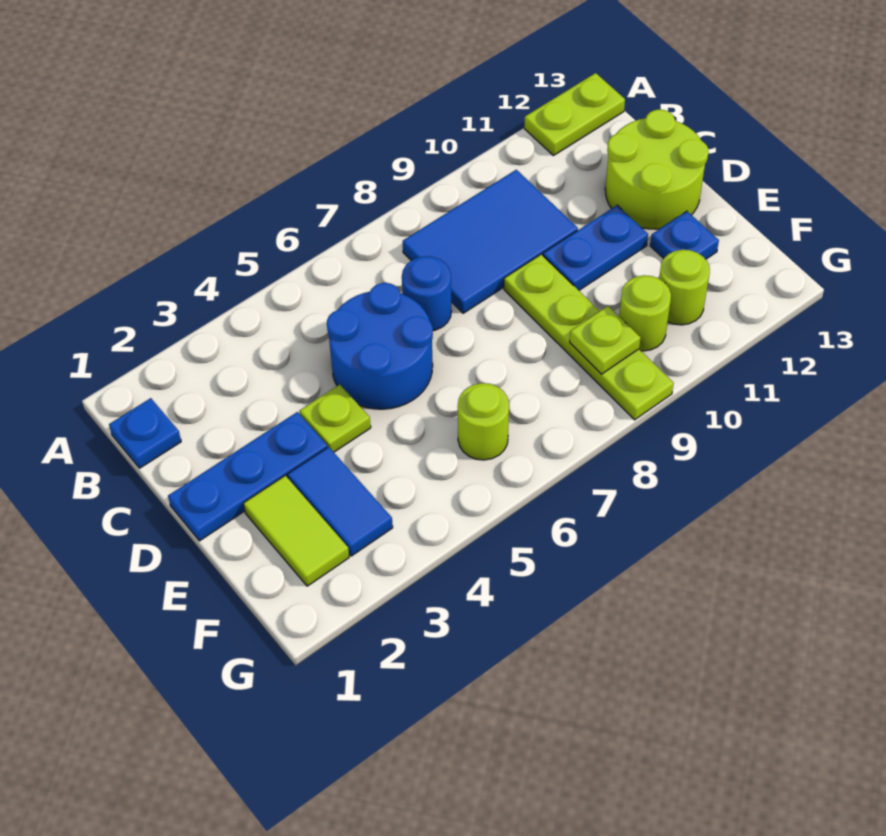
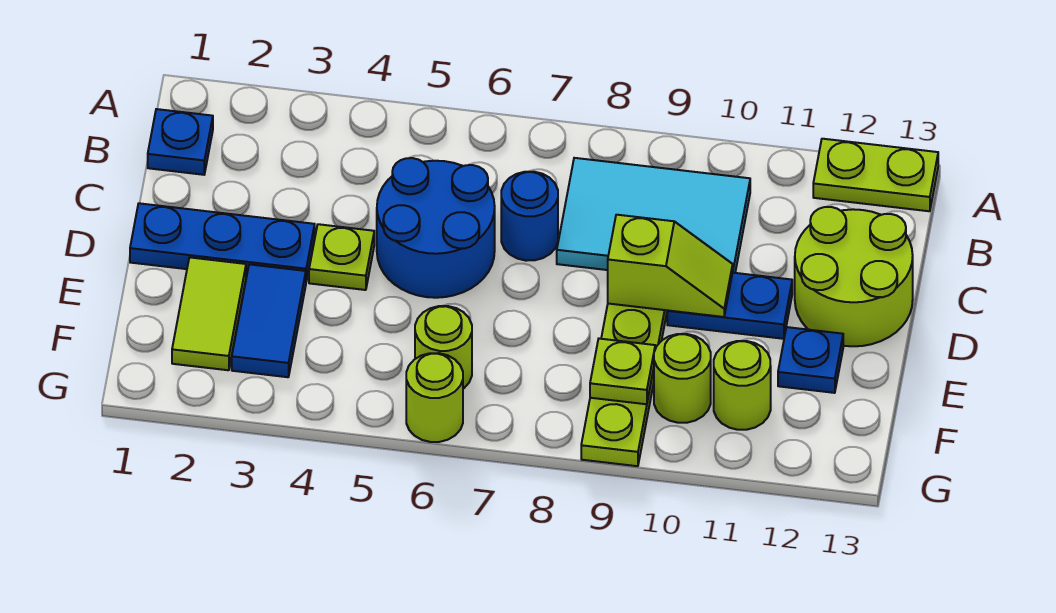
blue 2x3 tile [403,170,578,313] -> cyan 2x3 tile [557,158,750,273]
none -> lime 1x2 slope [608,215,733,317]
none -> lime 1x1 round brick [406,353,463,442]

